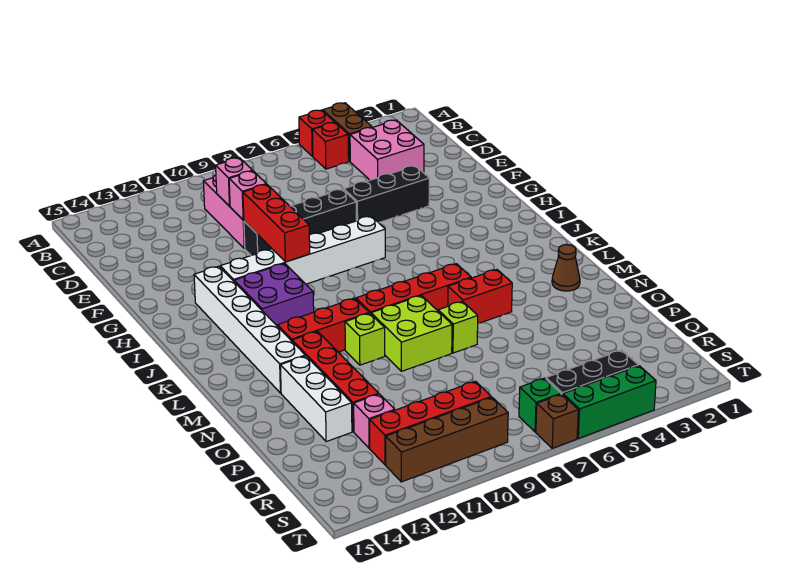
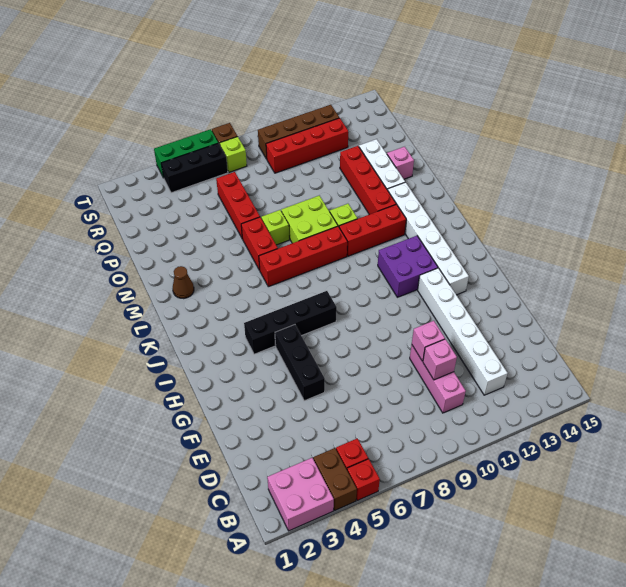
pink 2x2 brick [350,120,424,180] -> pink 2x2 brick moved to [267,458,334,531]
black 1x3 brick [344,166,429,223] -> black 1x3 brick turned to [275,325,325,401]
black 1x4 brick [244,189,356,255] -> black 1x4 brick moved to [244,291,337,354]
red 1x3 brick [243,184,310,262] -> red 1x3 brick moved to [216,172,260,238]
white 1x6 brick [220,216,385,284] -> white 1x6 brick turned to [418,268,508,395]
red 1x2 brick [448,270,512,323] -> red 1x2 brick turned to [241,217,278,270]
pink 1x1 brick [354,394,395,448] -> pink 1x1 brick moved to [387,147,414,179]
green 1x1 brick [519,378,561,432] -> lime 1x1 brick [220,137,247,172]

